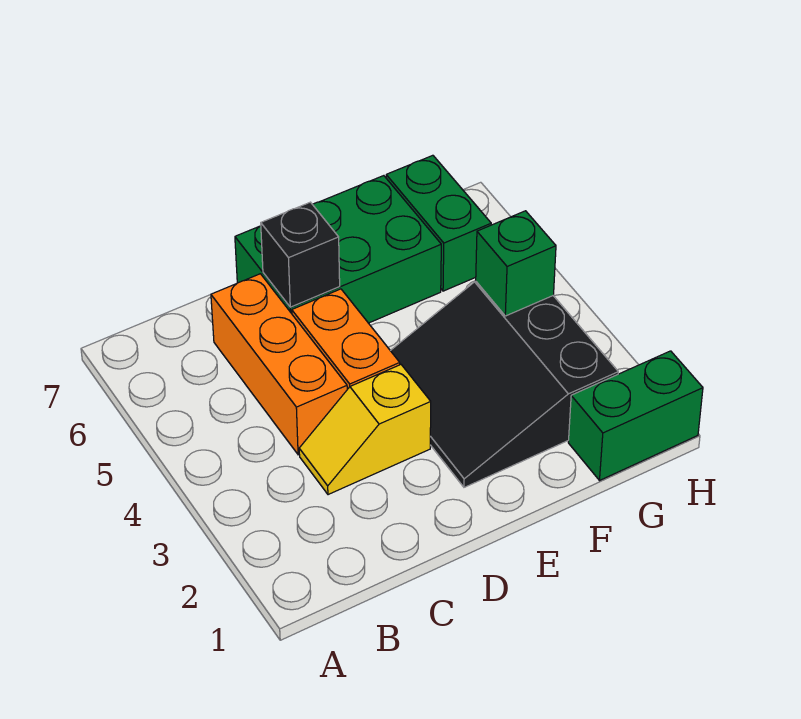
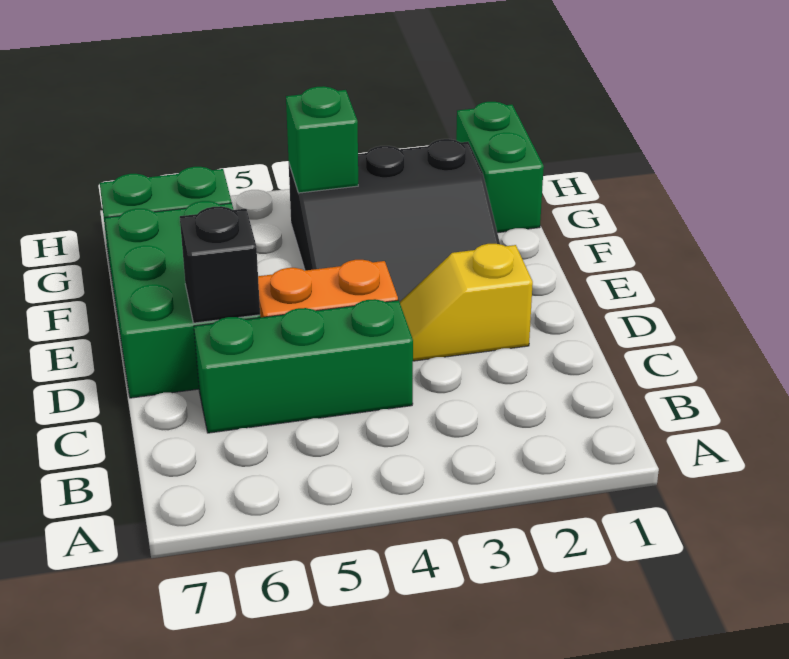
yellow 1x2 slope [299,365,431,495] -> yellow 1x2 slope turned to [400,244,533,361]
orange 1x3 brick [211,274,347,455] -> green 1x3 brick [194,299,413,433]

